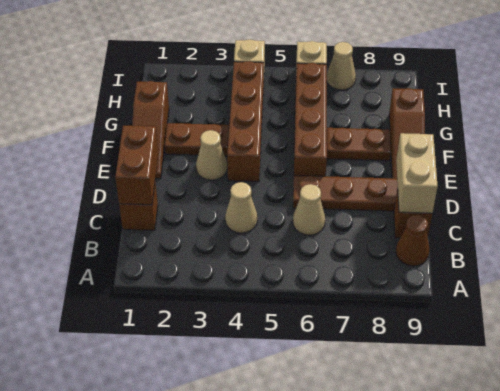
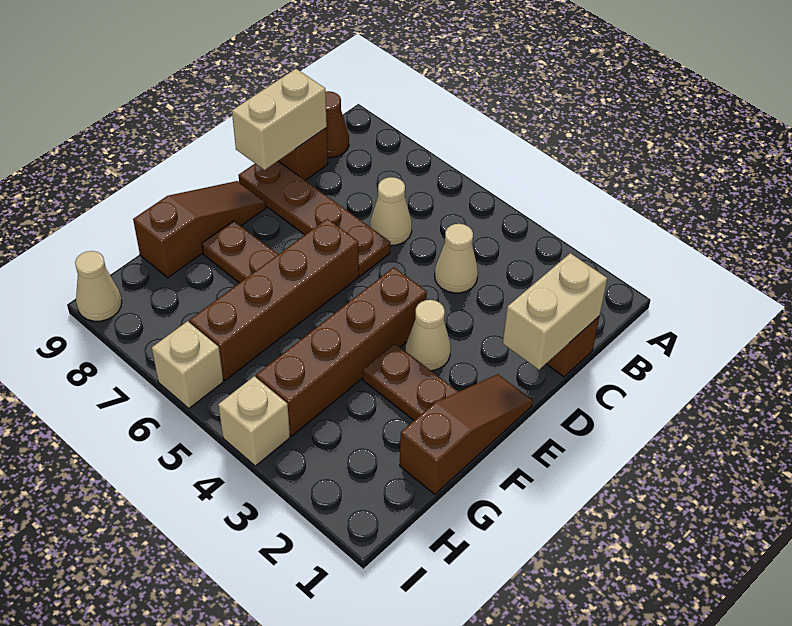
brown 1x2 brick [115,126,158,205] -> tan 1x2 brick [503,253,607,370]
tan 1x1 cone [327,42,356,90] -> tan 1x1 cone moved to [75,251,122,321]

